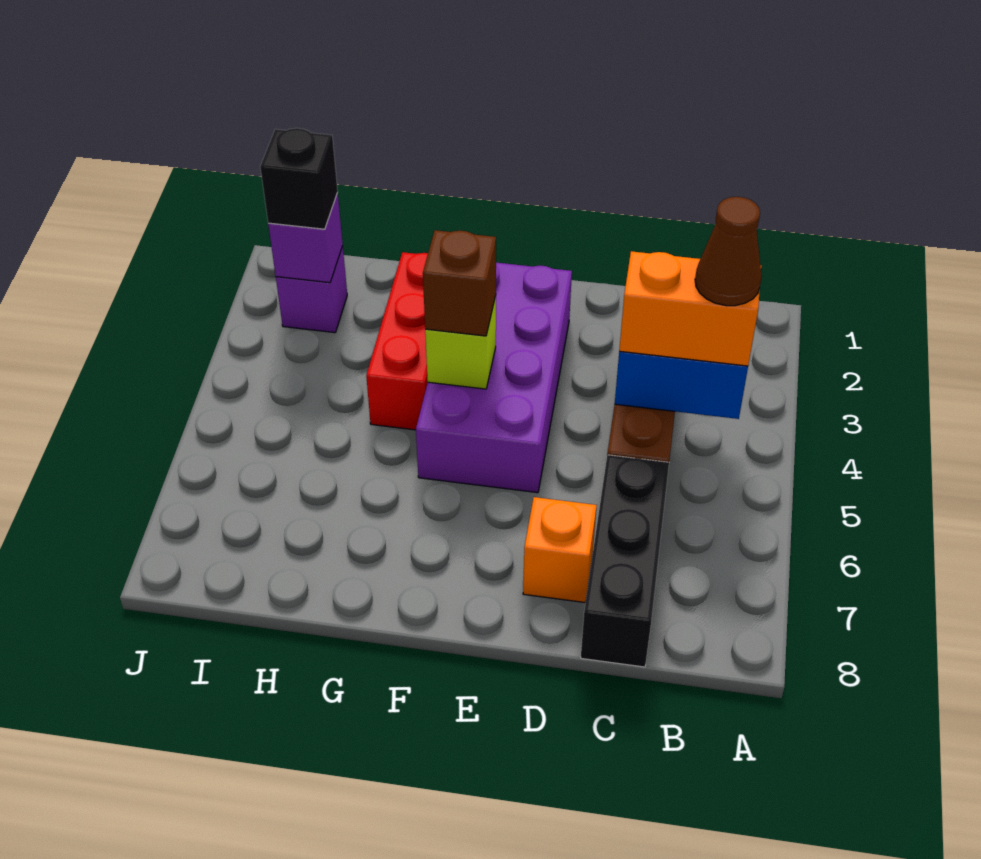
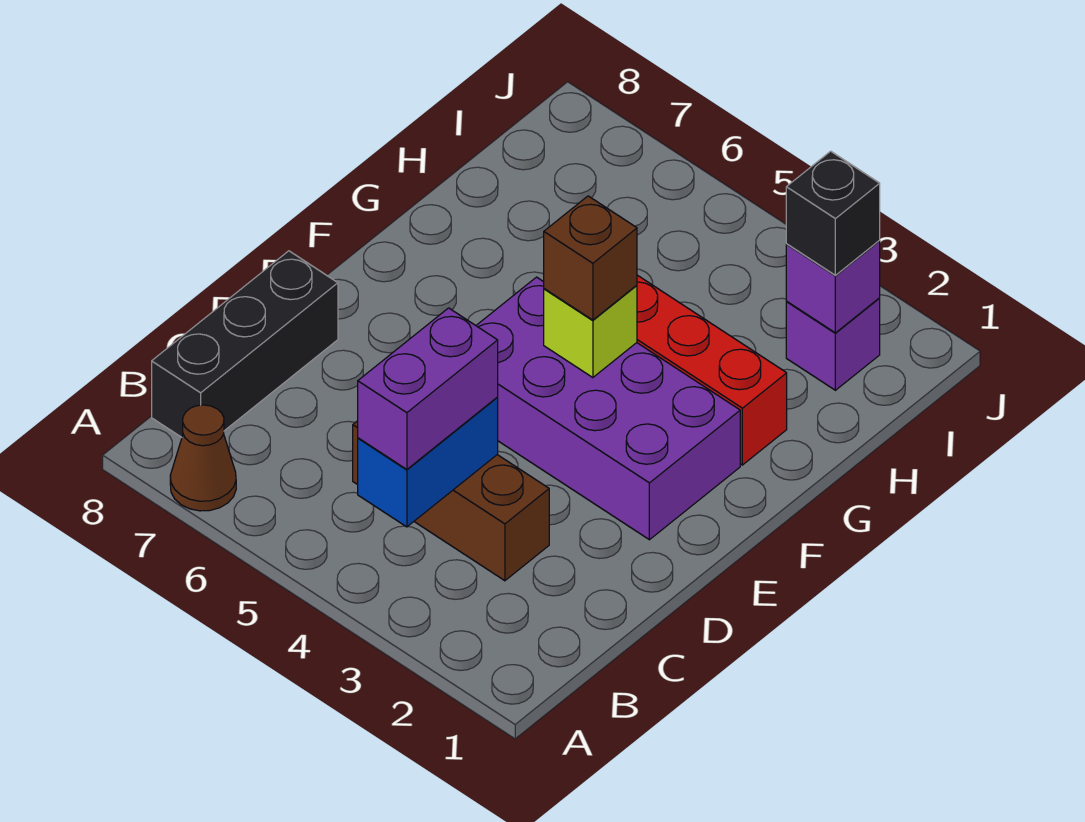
orange 1x2 brick [619,251,760,366] -> purple 1x2 brick [358,308,498,469]
brown 1x1 cone [695,197,762,306] -> brown 1x1 cone moved to [170,405,236,511]
black 1x3 brick [581,455,669,667] -> black 1x3 brick turned to [152,251,338,437]
orange 1x1 brick [523,497,597,602] -> none

